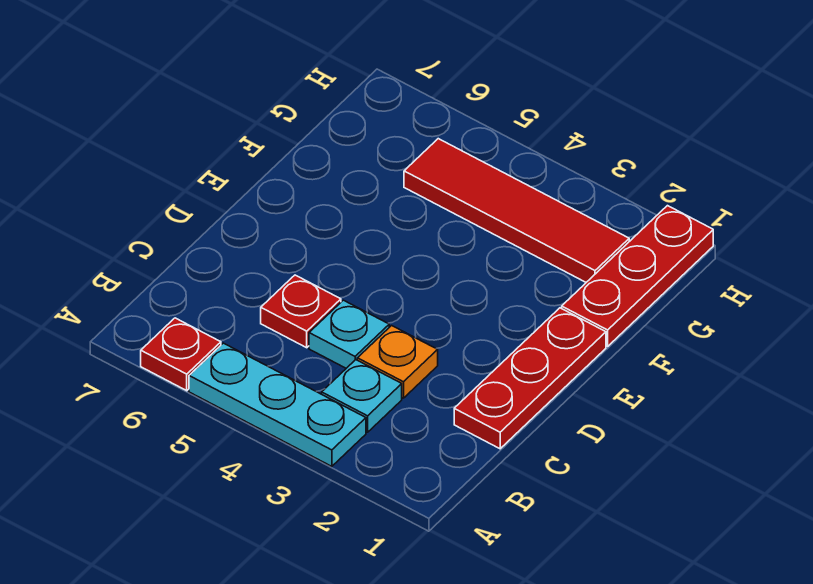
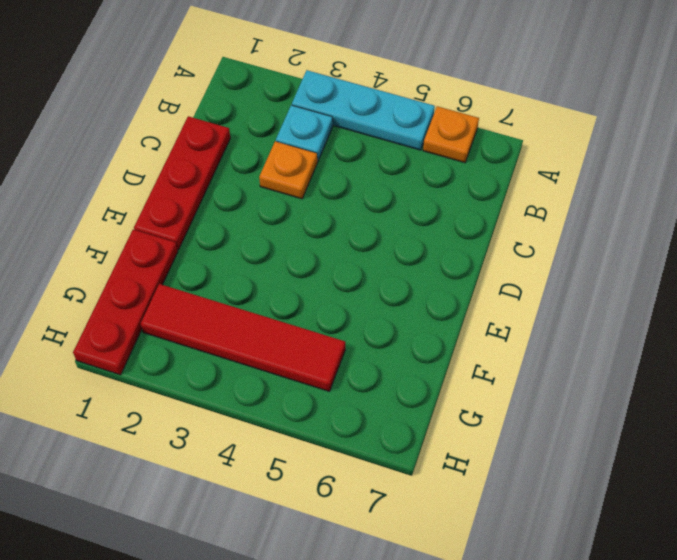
red 1x1 plate [141,318,221,391] -> orange 1x1 plate [423,106,479,163]
cyan 1x1 plate [309,300,389,368] -> none
red 1x1 plate [261,275,341,348] -> none

